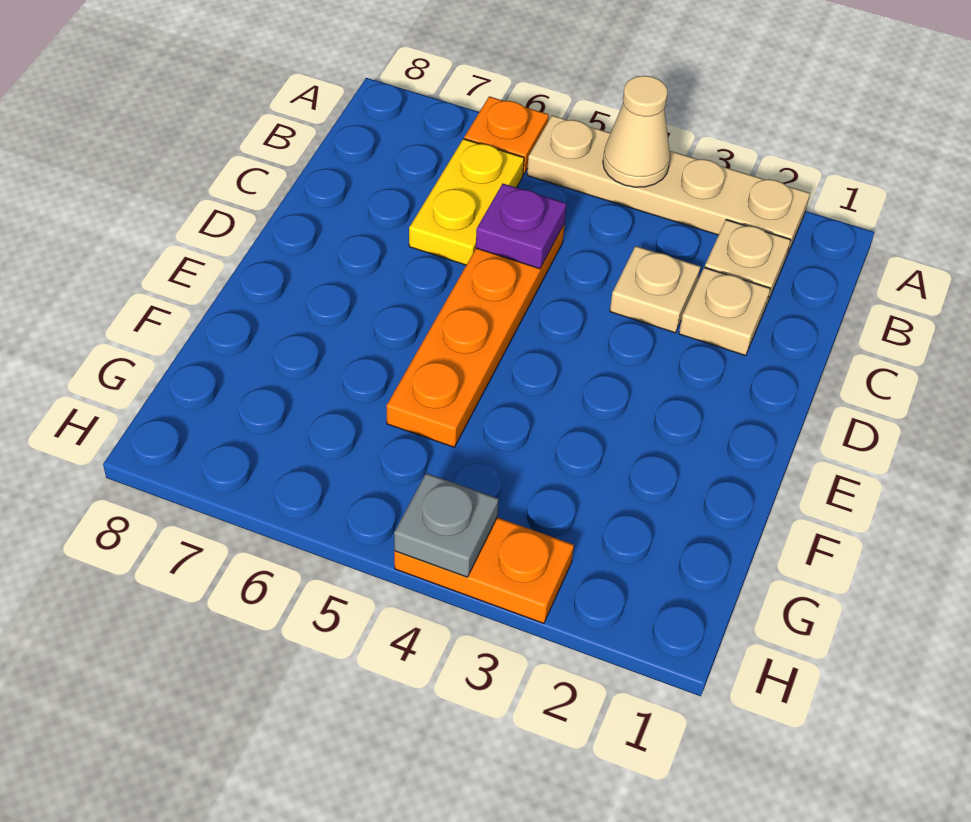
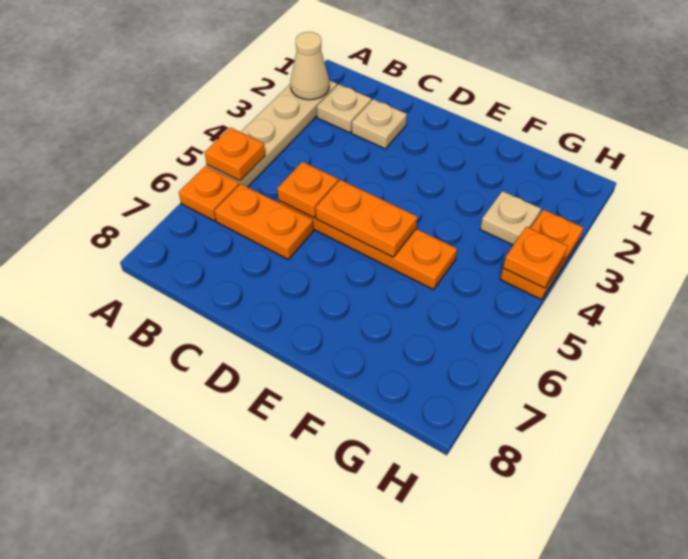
tan 1x1 cone [603,76,670,187] -> tan 1x1 cone moved to [290,32,329,100]
none -> orange 1x1 plate [205,128,265,181]
yellow 1x2 plate [409,139,524,265] -> orange 1x2 plate [214,184,313,259]
tan 1x1 plate [610,246,700,333] -> tan 1x1 plate moved to [480,191,541,245]
purple 1x1 plate [476,184,566,269] -> orange 1x1 plate [277,162,338,218]
none -> orange 1x2 plate [316,180,417,257]
grey 1x1 plate [394,473,499,577] -> orange 1x1 plate [503,227,568,288]

